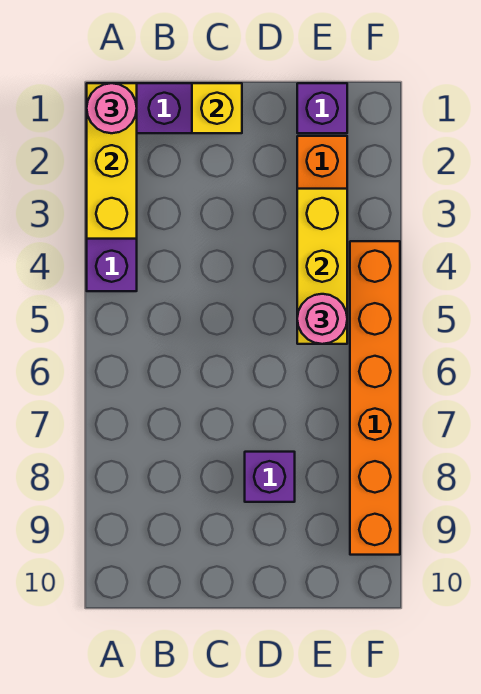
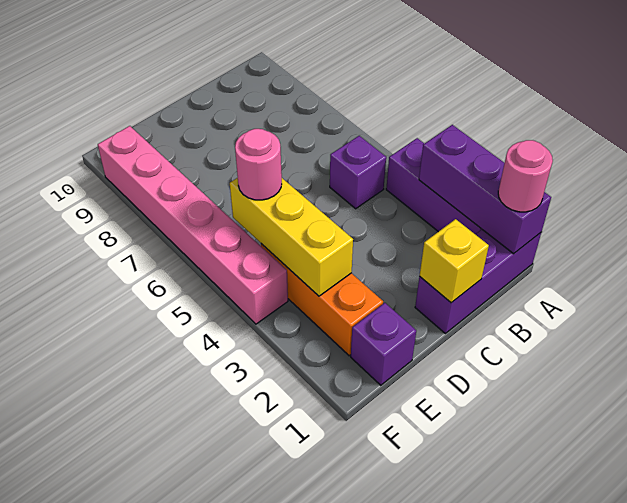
yellow 1x3 brick [87,83,137,239] -> purple 1x3 brick [419,125,551,254]
purple 1x1 brick [245,452,295,502] -> purple 1x1 brick moved to [330,136,386,209]
orange 1x6 brick [350,241,400,555] -> pink 1x6 brick [98,126,288,324]

